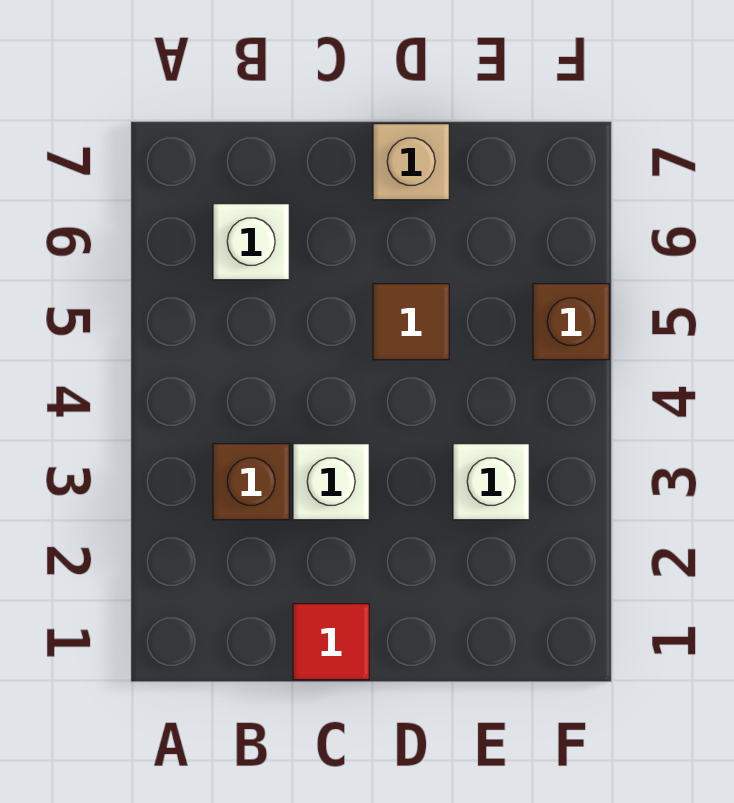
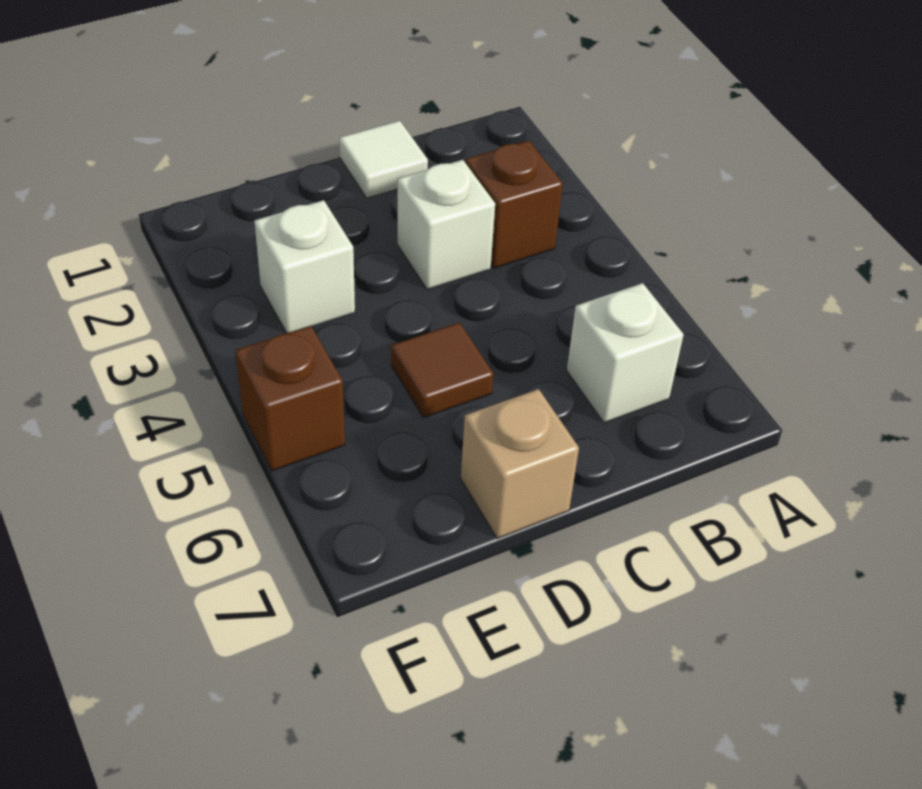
red 1x1 tile [293,604,369,680] -> white 1x1 tile [340,121,428,198]

